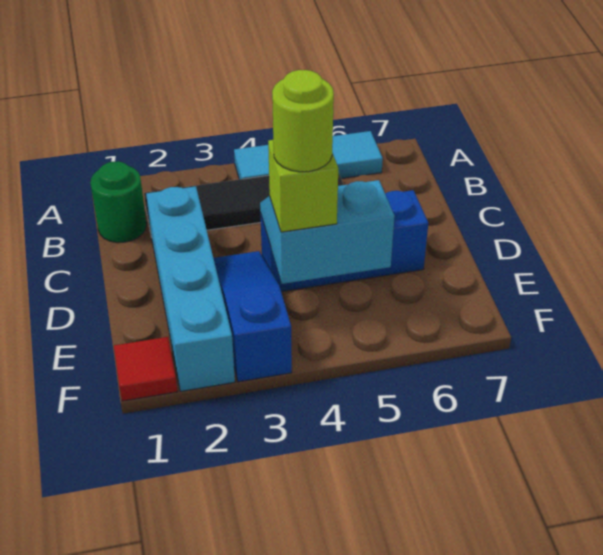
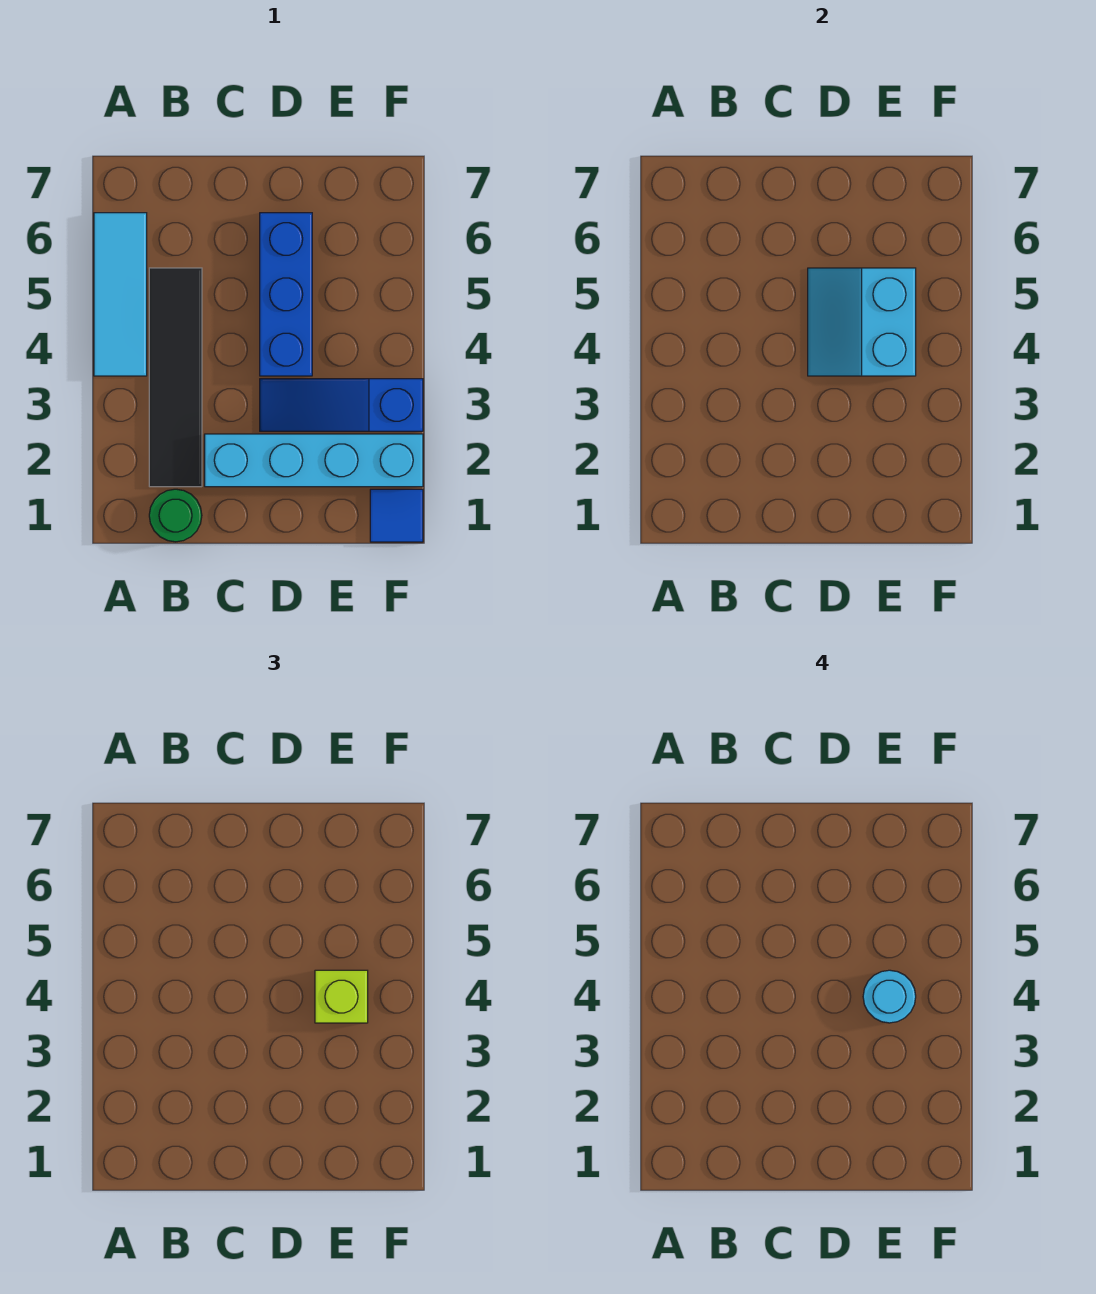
lime 1x1 round brick [272,70,334,172] -> cyan 1x1 round brick [863,970,916,1023]
red 1x1 tile [114,337,177,401] -> blue 1x1 tile [370,489,423,542]

